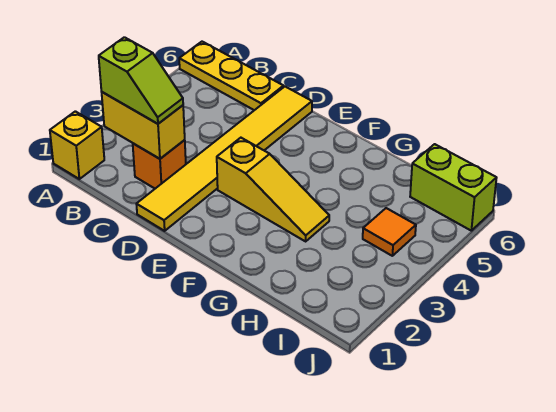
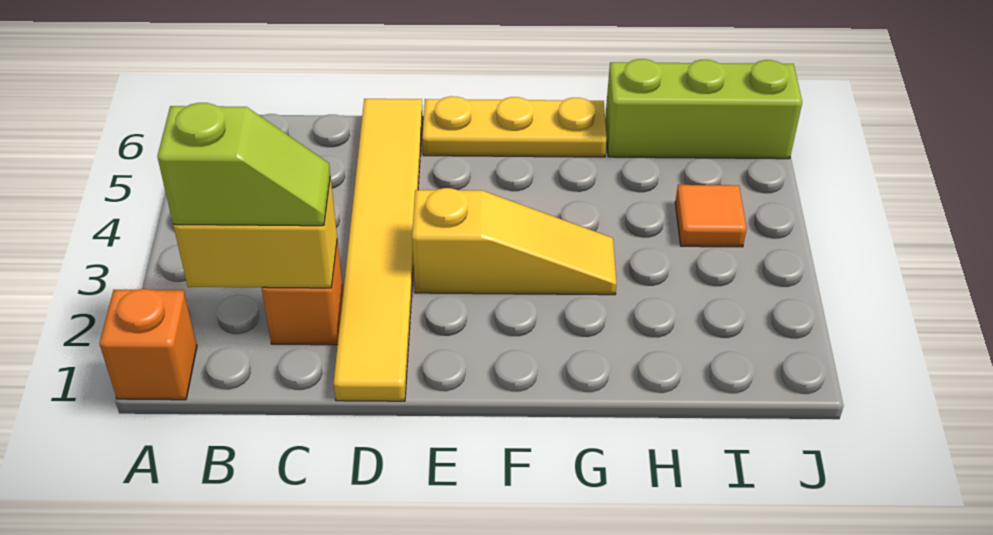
yellow 1x1 brick [50,111,104,179] -> orange 1x1 brick [99,289,197,400]
yellow 1x3 plate [179,42,284,110] -> yellow 1x3 plate moved to [423,96,607,157]
lime 1x2 brick [410,144,496,231] -> lime 1x3 brick [605,59,802,159]

